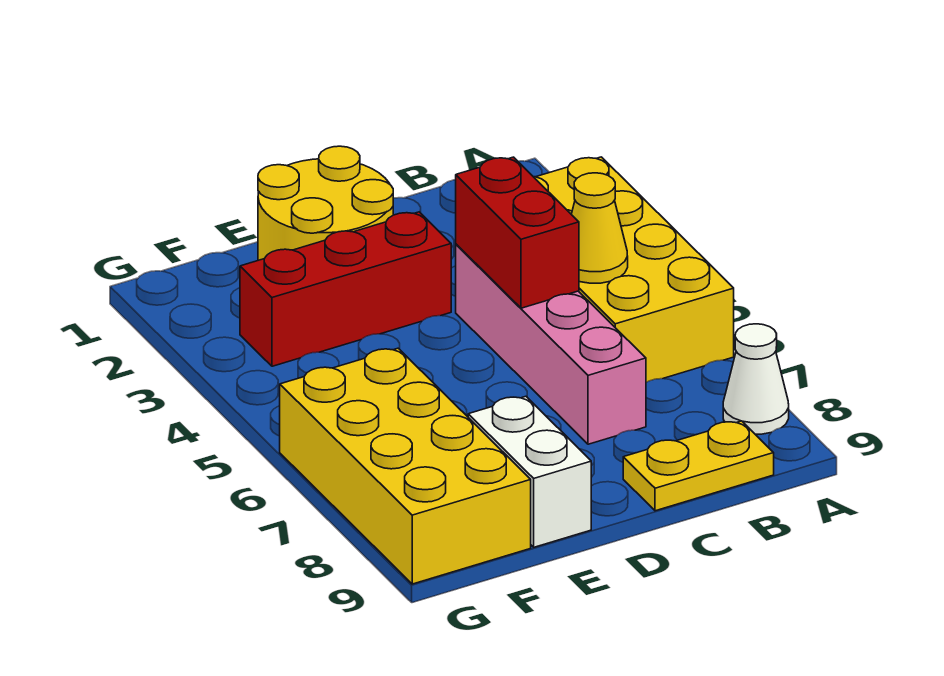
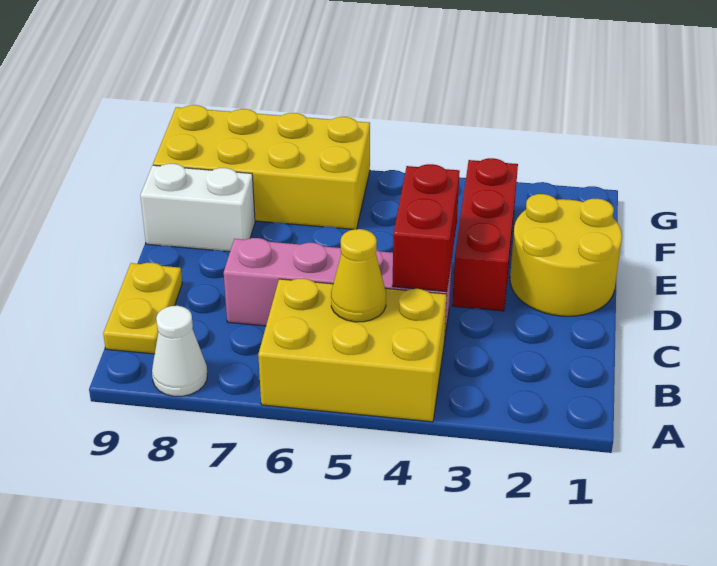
yellow 2x4 brick [534,157,734,382] -> yellow 2x3 brick [258,278,447,422]
red 1x2 brick [456,157,579,308] -> red 1x2 brick turned to [392,164,460,292]

